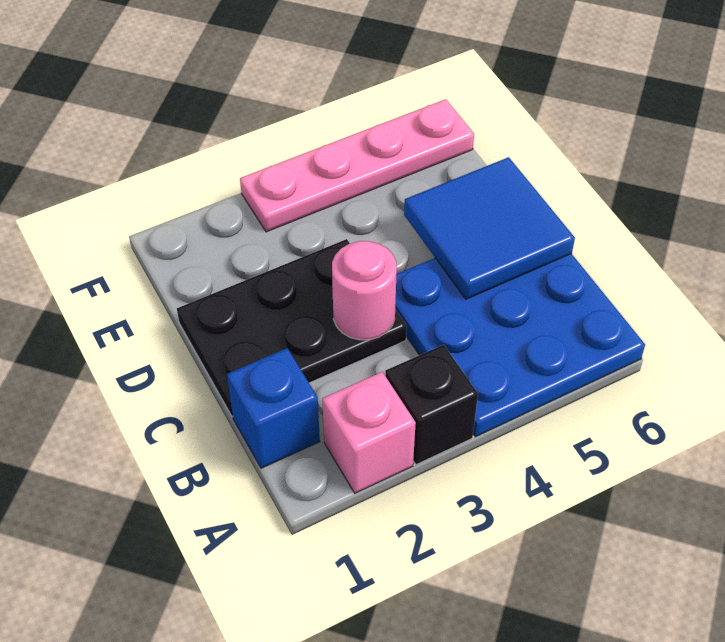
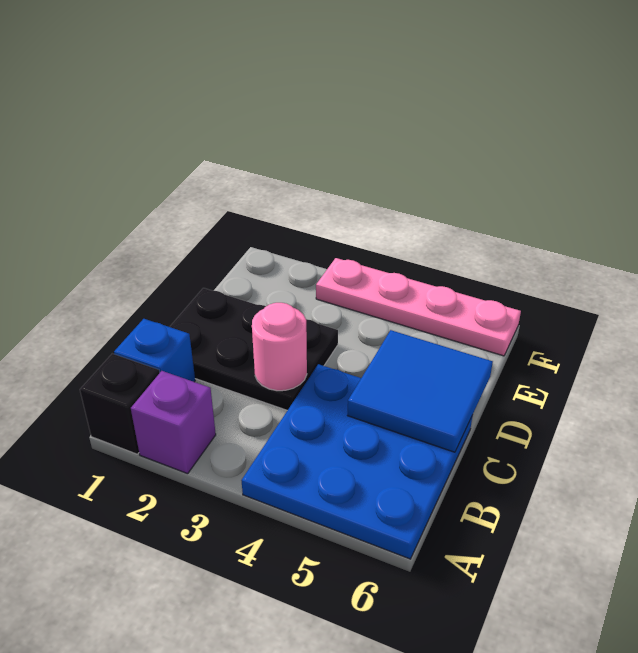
pink 1x1 brick [322,372,416,493] -> purple 1x1 brick [131,371,216,474]
black 1x1 brick [385,345,478,465] -> black 1x1 brick moved to [80,354,160,454]

